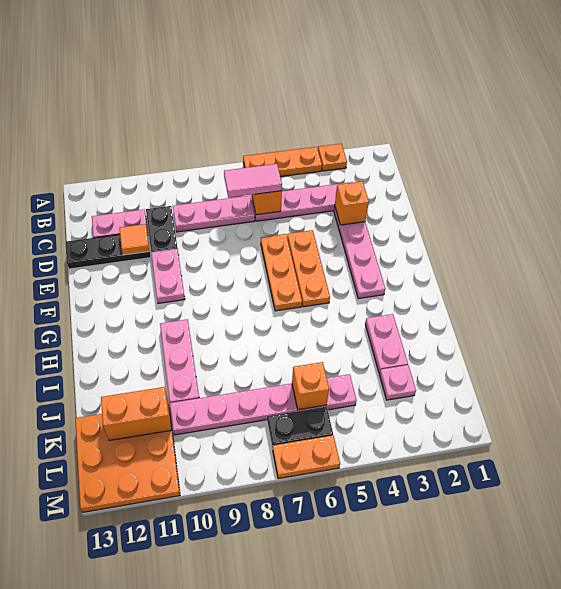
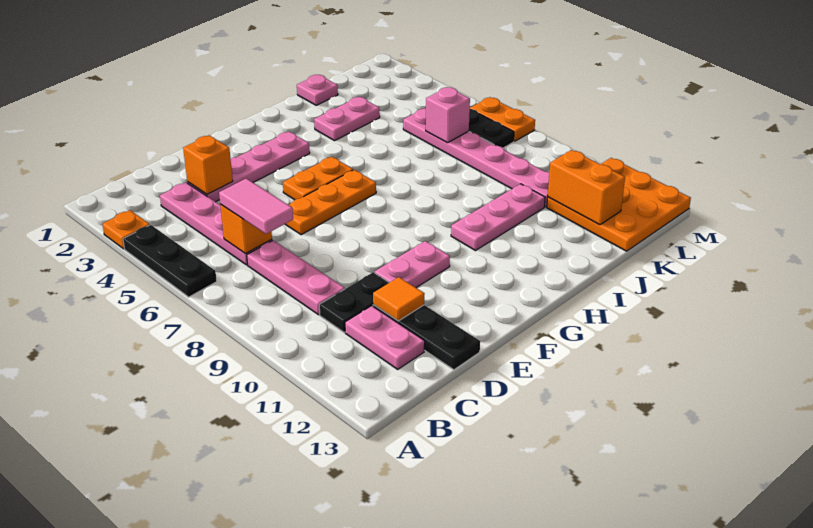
orange 1x3 plate [243,147,322,177] -> black 1x3 plate [123,225,217,297]
orange 1x3 plate [287,230,330,307] -> orange 1x2 plate [283,157,353,200]
pink 1x1 plate [379,365,416,400] -> pink 1x1 plate moved to [297,75,338,105]
orange 1x1 brick [292,362,329,410] -> pink 1x1 brick [426,87,470,143]

